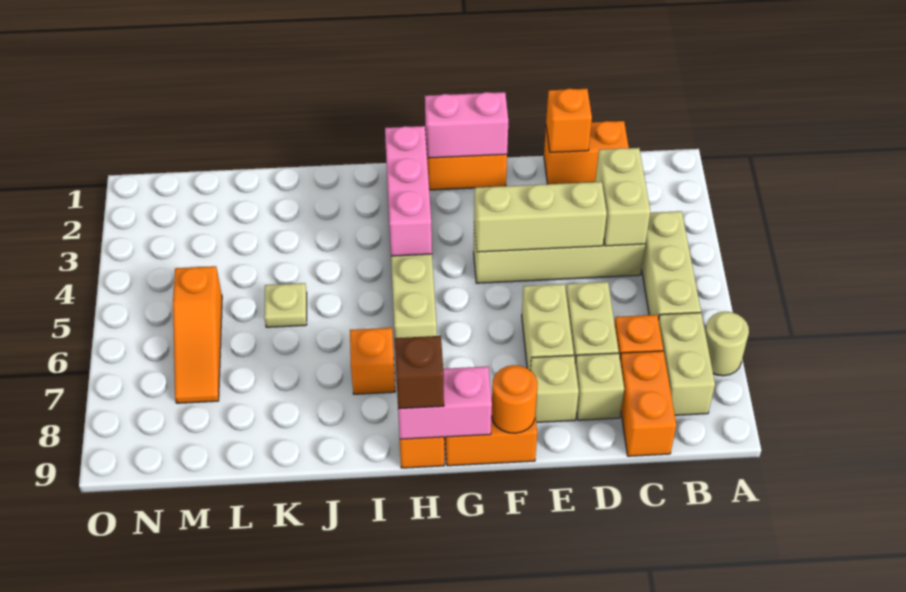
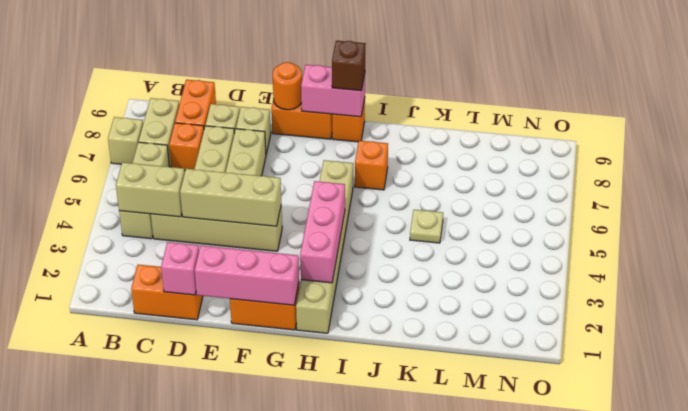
tan 1x1 round brick [705,312,749,376] -> tan 1x1 brick [108,117,143,164]
tan 1x2 brick [596,148,650,246] -> tan 1x2 brick turned to [116,162,185,217]
orange 1x1 brick [546,88,592,152] -> pink 1x1 brick [161,242,199,295]
pink 1x2 brick [425,92,508,158] -> pink 1x3 brick [195,245,299,305]
orange 1x3 slope [173,266,222,403] -> none

